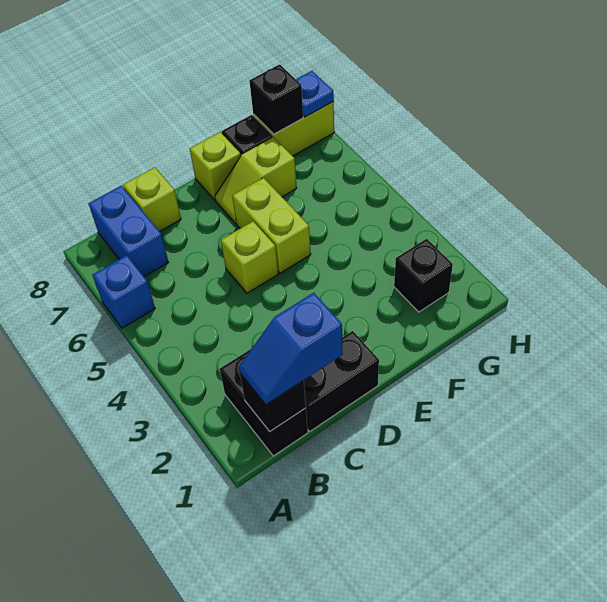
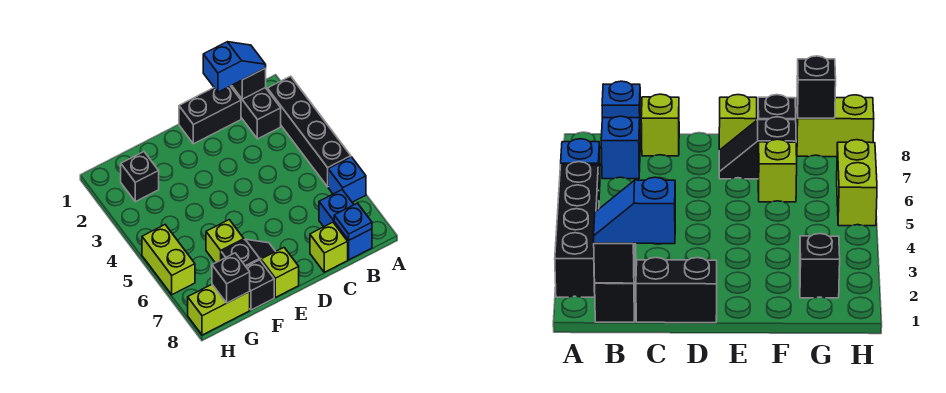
none -> black 1x4 brick [267,76,351,187]
lime 1x1 brick [221,221,278,293] -> lime 1x1 brick moved to [206,220,244,263]
lime 1x2 brick [232,178,311,273] -> lime 1x2 brick moved to [142,225,195,295]
lime 1x2 slope [215,137,297,223] -> black 1x2 slope [221,239,276,267]
blue 1x1 plate [296,71,334,117] -> blue 1x1 plate moved to [334,203,372,240]

